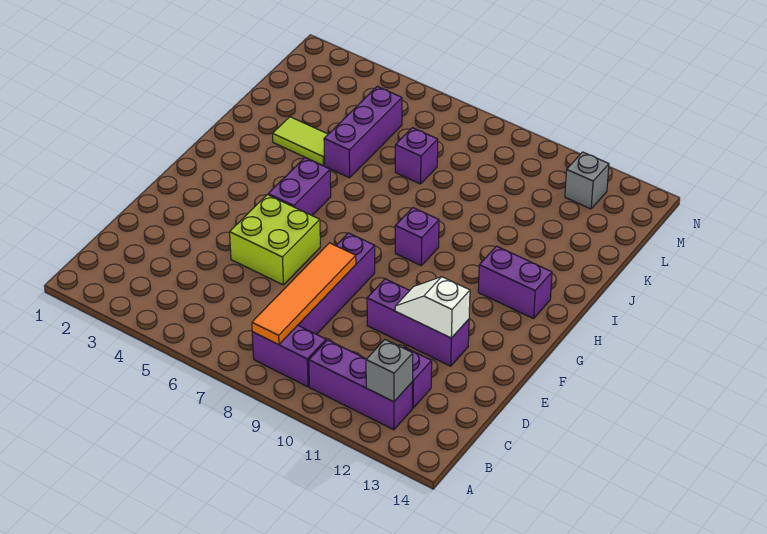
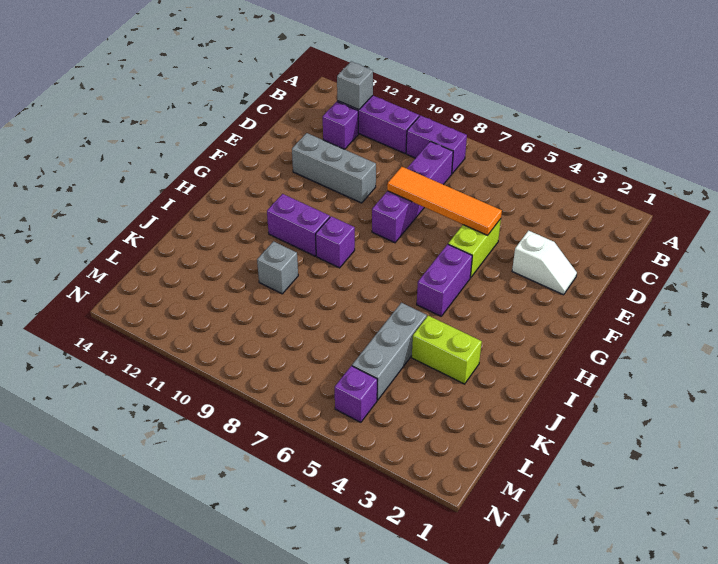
orange 1x4 tile [252,243,356,345] -> orange 1x4 tile turned to [387,167,502,236]
lime 2x2 brick [230,195,320,285] -> lime 1x2 brick [448,219,501,278]
purple 1x3 brick [367,279,469,366] -> grey 1x3 brick [292,133,376,203]
white 1x2 slope [395,277,470,338] -> white 1x2 slope moved to [512,231,577,295]
purple 1x2 brick [478,246,552,319] -> purple 1x2 brick moved to [267,194,330,256]
lime 1x2 tile [272,117,328,166] -> lime 1x2 brick [412,316,482,384]
purple 1x3 brick [324,86,402,178] -> grey 1x3 brick [352,303,427,400]
purple 1x1 brick [395,128,438,184] -> purple 1x1 brick moved to [335,366,377,422]
grey 1x1 brick [565,152,609,209] -> grey 1x1 brick moved to [257,241,298,294]

